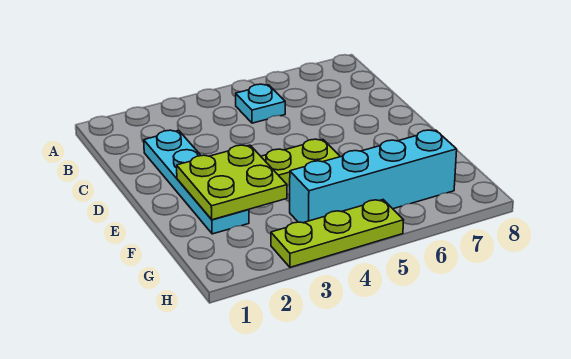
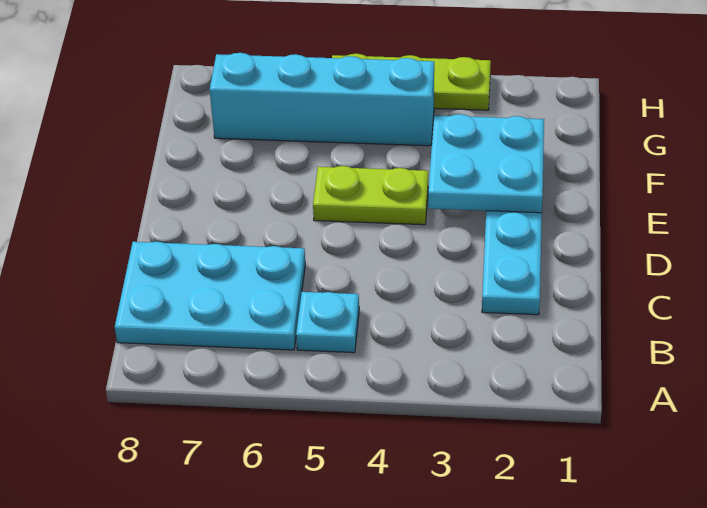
none -> cyan 2x3 plate [115,242,305,350]
lime 2x2 plate [177,145,287,220] -> cyan 2x2 plate [428,114,544,213]

